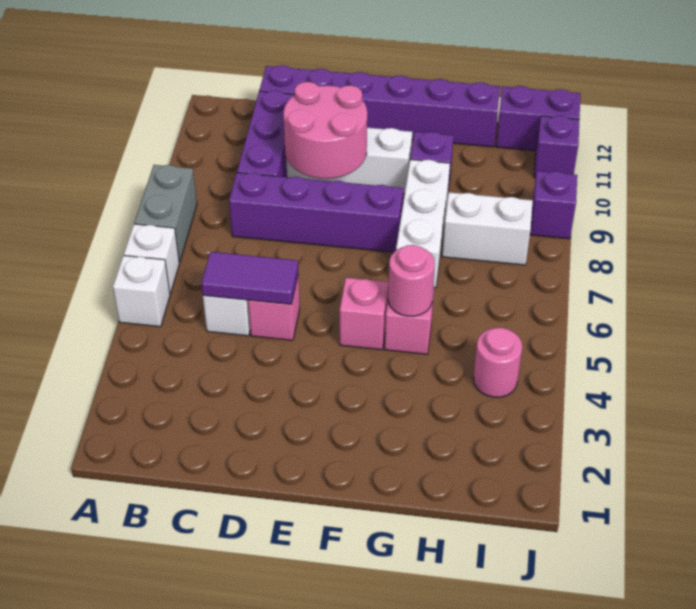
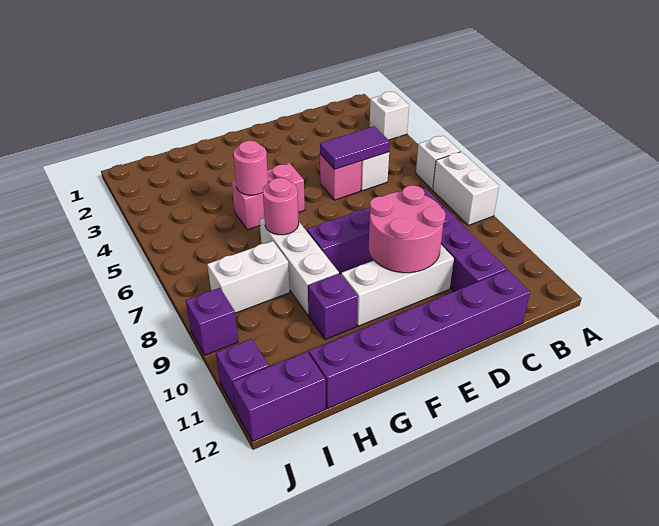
white 1x1 brick [113,255,170,327] -> white 1x1 brick moved to [369,92,409,140]
grey 1x2 brick [134,165,197,262] -> white 1x2 brick [433,152,499,225]
pink 1x1 round brick [473,328,522,397] -> pink 1x1 round brick moved to [263,178,299,235]

